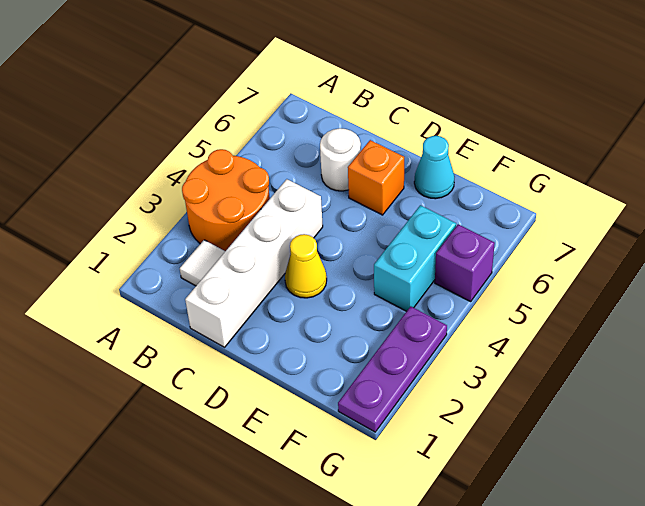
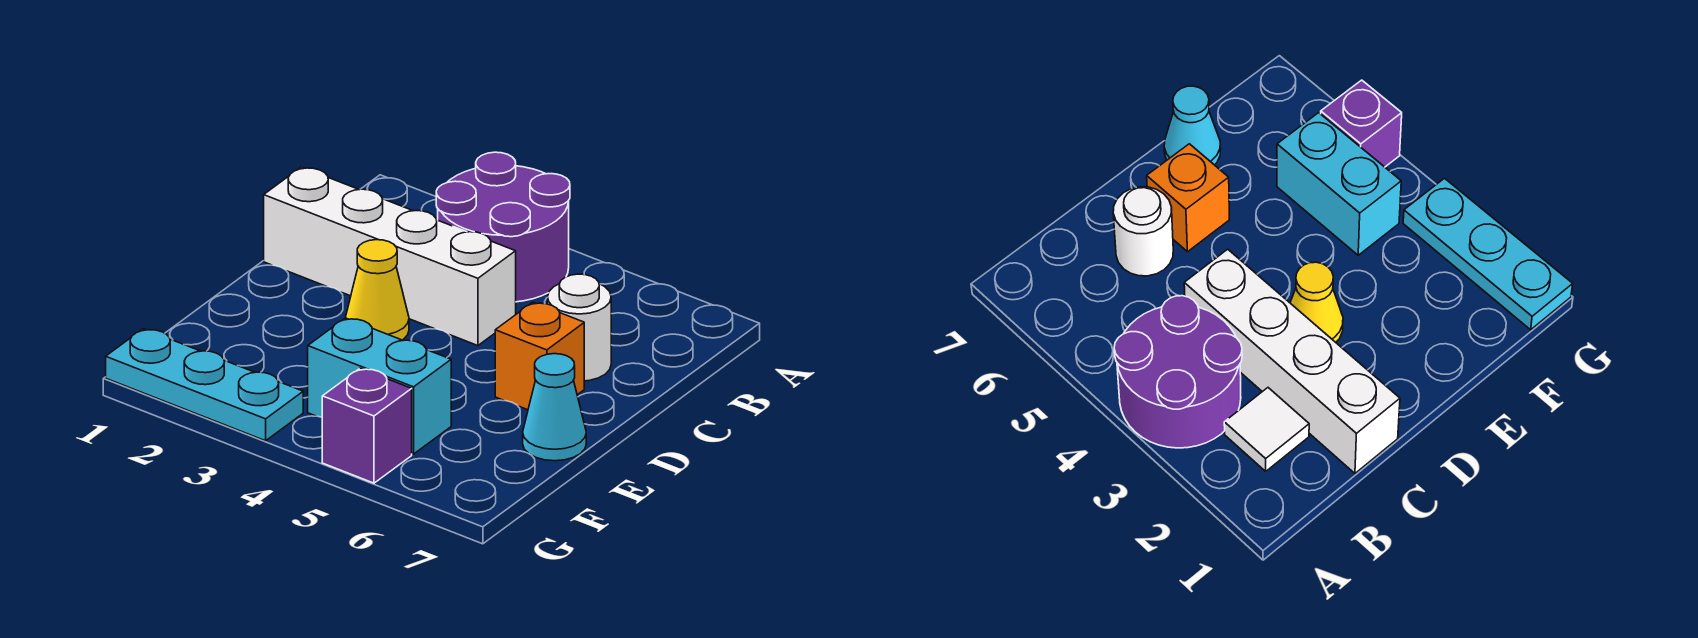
orange 2x2 round brick [182,149,270,251] -> purple 2x2 round brick [436,152,570,302]
purple 1x3 plate [338,306,447,432] -> cyan 1x3 plate [106,329,303,441]

